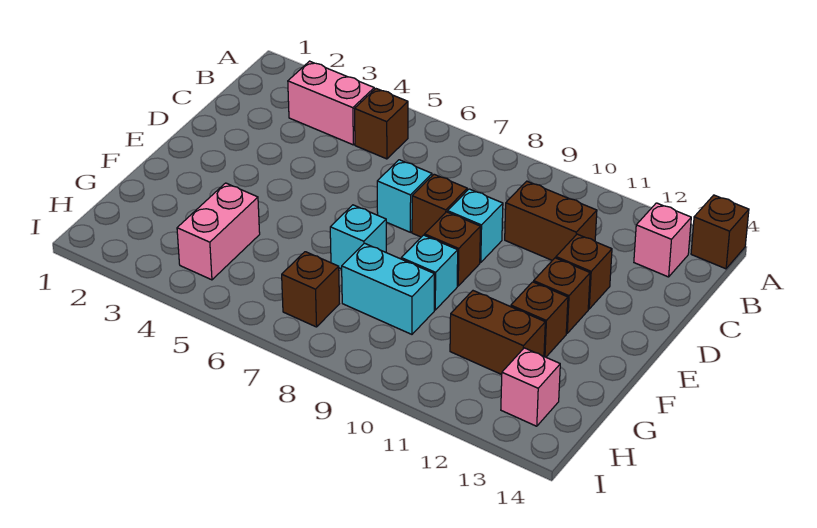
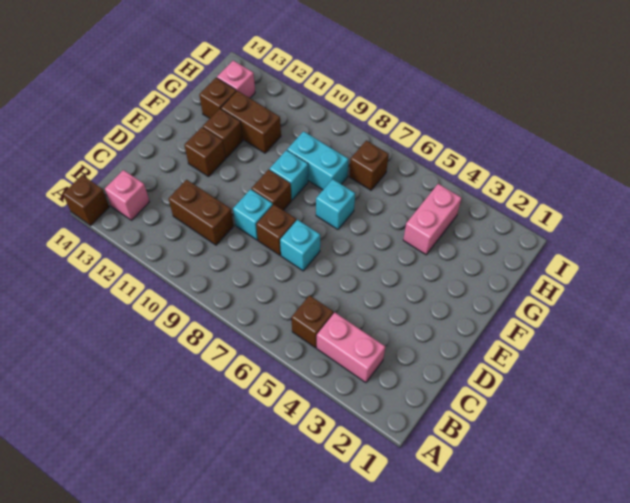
brown 1x1 brick [556,234,612,309] -> brown 1x1 brick moved to [199,78,236,118]

